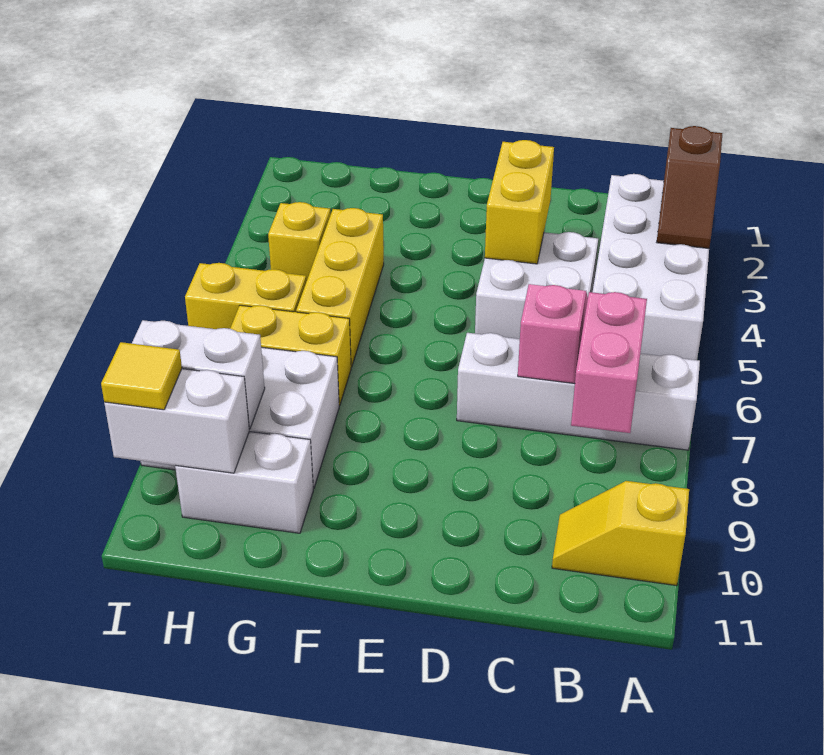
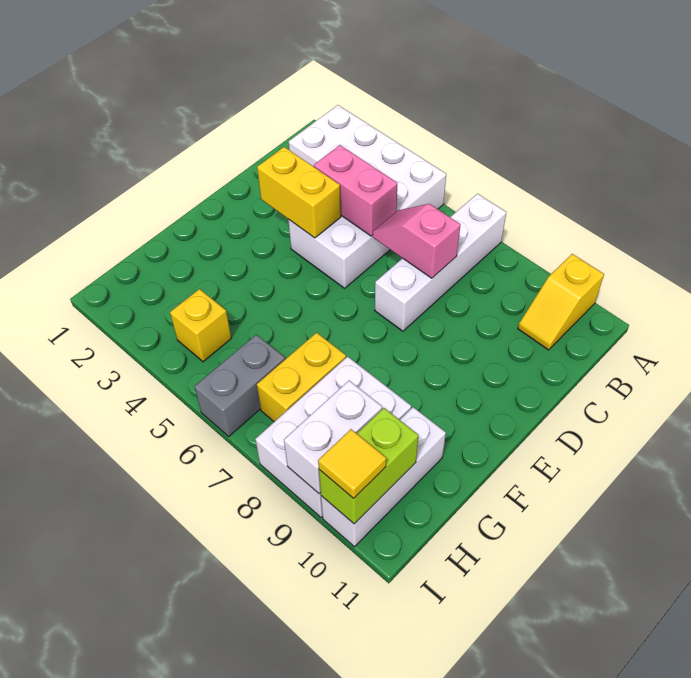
brown 1x2 slope [657,126,722,248] -> none
pink 1x2 brick [571,292,647,433] -> pink 1x2 brick moved to [314,145,397,236]
yellow 1x3 brick [296,208,384,367] -> none
white 1x2 brick [175,432,313,533] -> white 1x3 brick [321,407,446,547]
yellow 1x2 brick [185,263,306,329] -> grey 1x2 brick [194,335,285,436]
white 1x2 brick [104,369,249,473] -> lime 1x2 brick [319,408,419,524]

